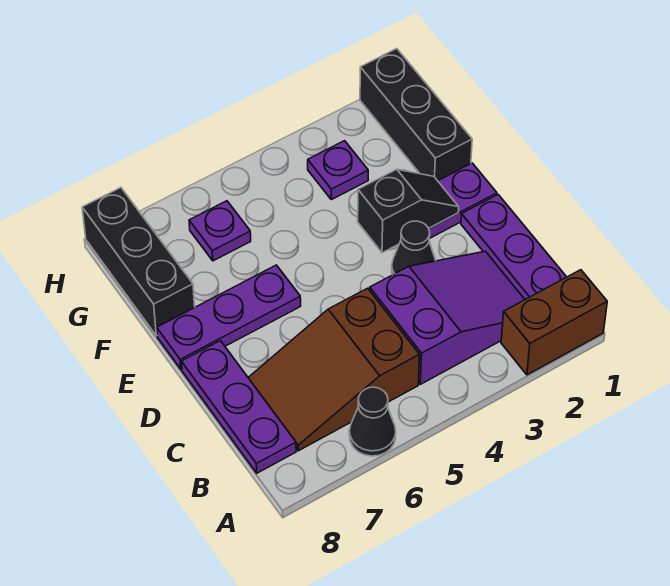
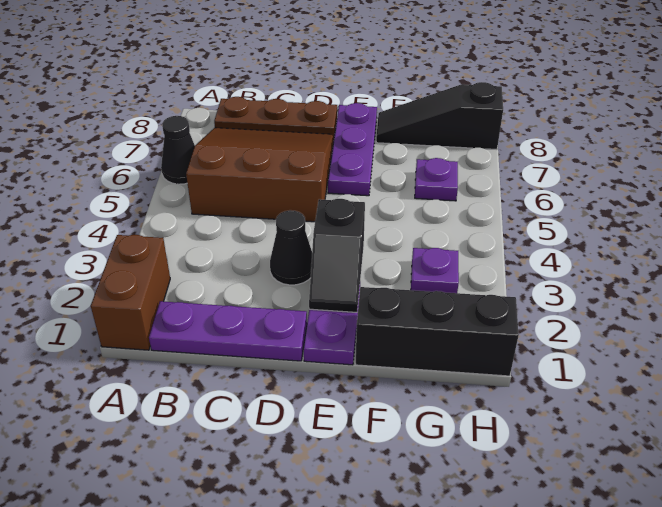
purple 2x3 slope [370,251,525,384] -> none
brown 2x3 slope [248,288,420,451] -> brown 3x3 slope [186,128,334,222]
purple 1x3 plate [181,341,296,473] -> brown 1x3 plate [214,97,337,136]
black 1x3 brick [82,188,195,336] -> black 1x3 slope [376,82,503,150]

